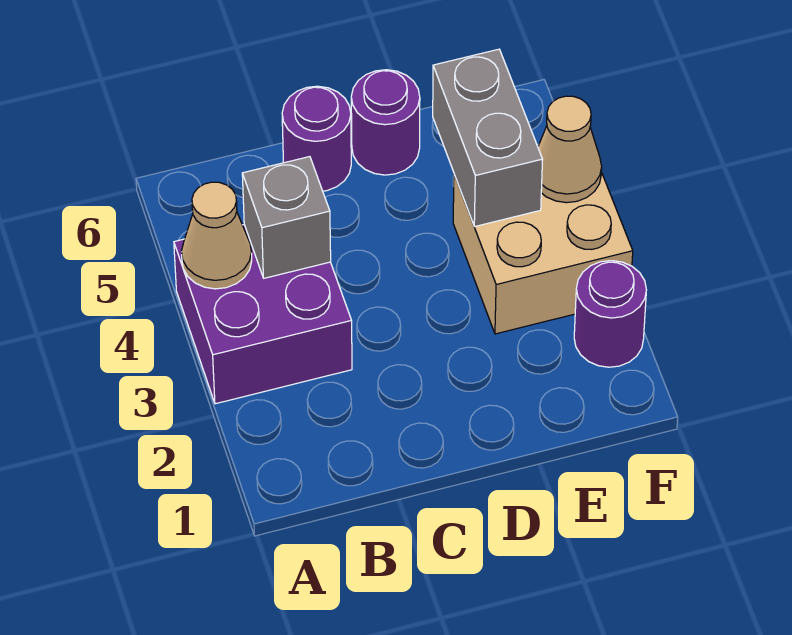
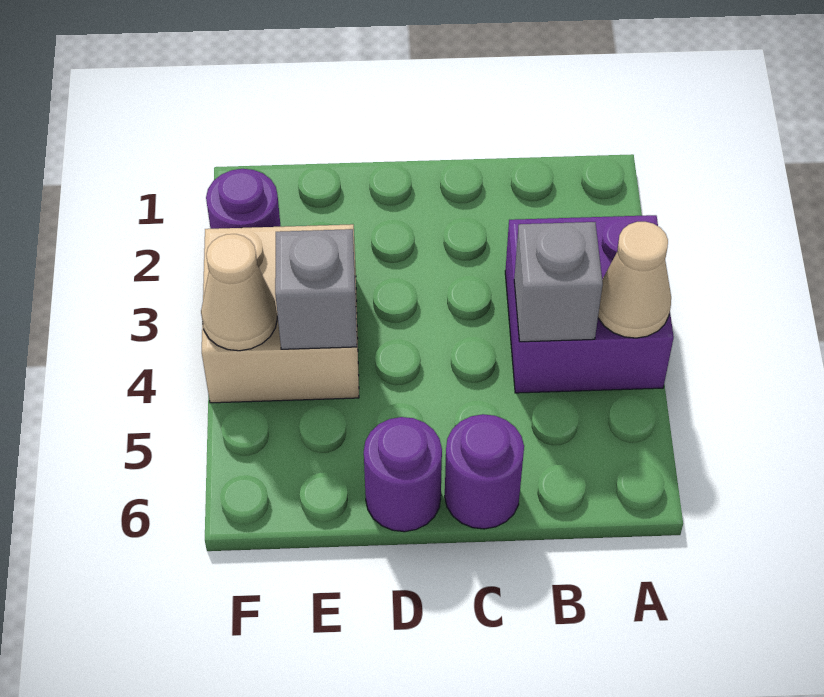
grey 1x2 brick [433,49,543,227] -> grey 1x1 brick [275,229,357,349]

